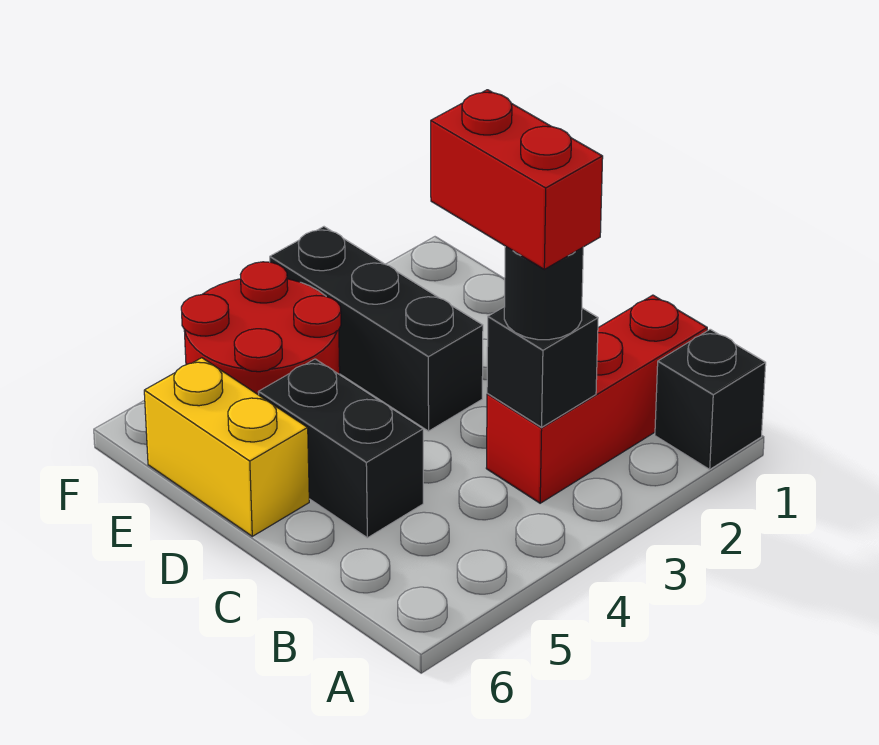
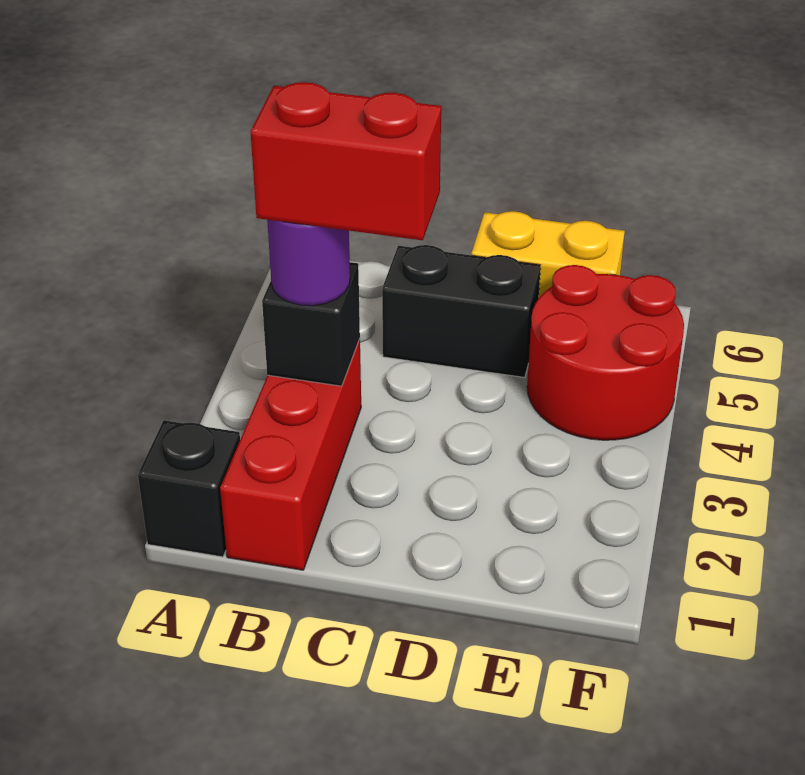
black 1x1 round brick [504,246,583,340] -> purple 1x1 round brick [267,220,350,306]
black 1x3 brick [270,227,483,431] -> none

